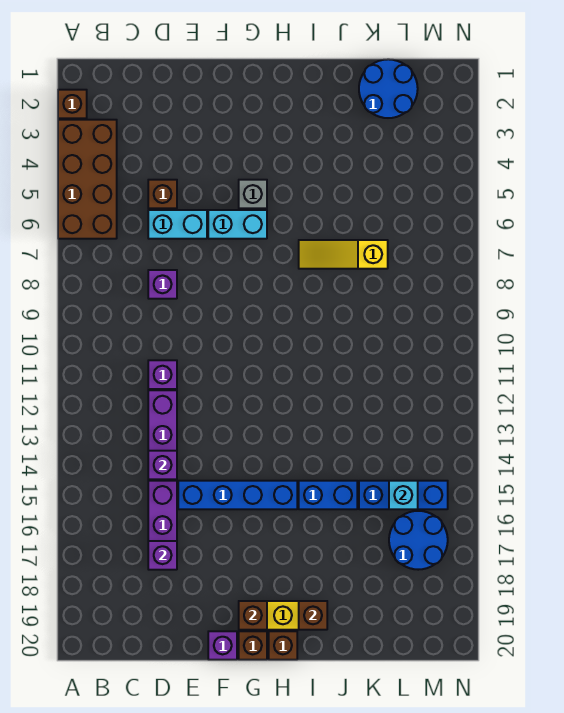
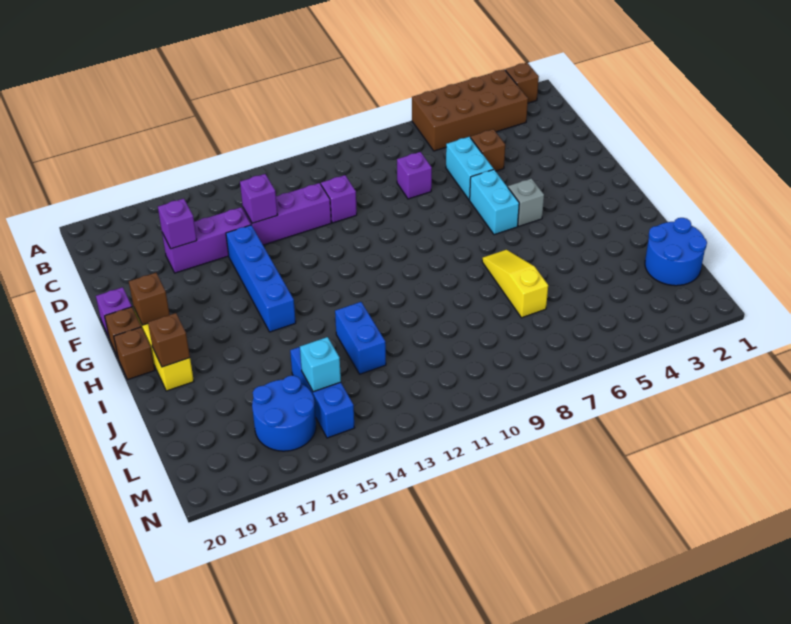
blue 1x2 brick [299,481,357,509] -> blue 1x2 brick moved to [335,302,386,374]

